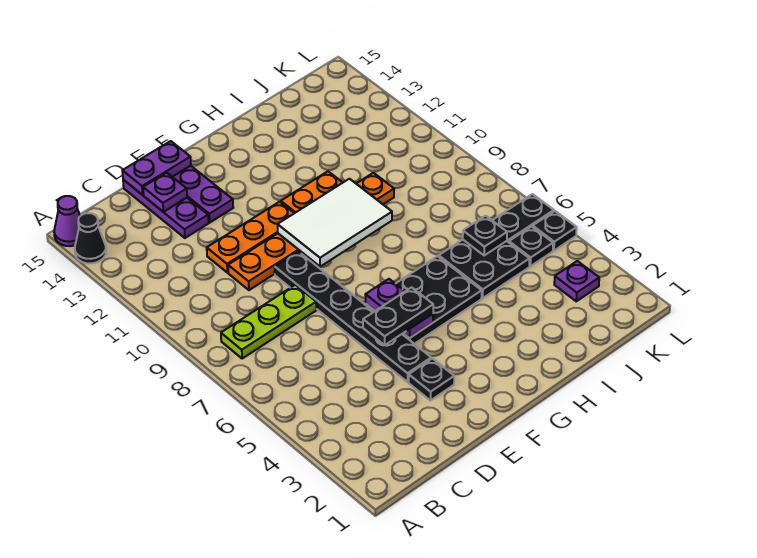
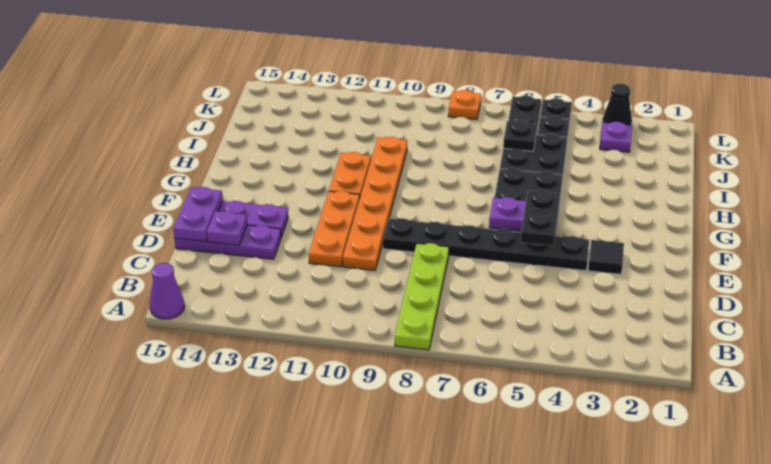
black 1x1 cone [75,213,106,263] -> black 1x1 cone moved to [602,84,632,125]
lime 1x3 plate [221,285,316,359] -> lime 1x4 plate [395,243,449,350]
black 1x1 plate [409,358,454,401] -> black 1x1 tile [588,240,624,274]
white 2x3 tile [278,179,392,267] -> none
none -> orange 1x1 plate [448,90,481,120]

